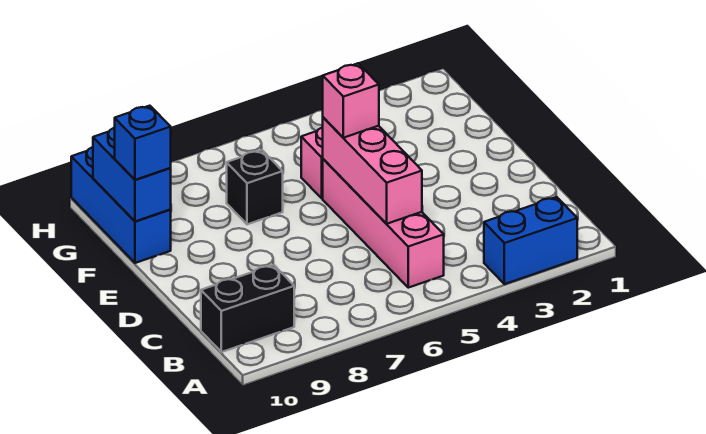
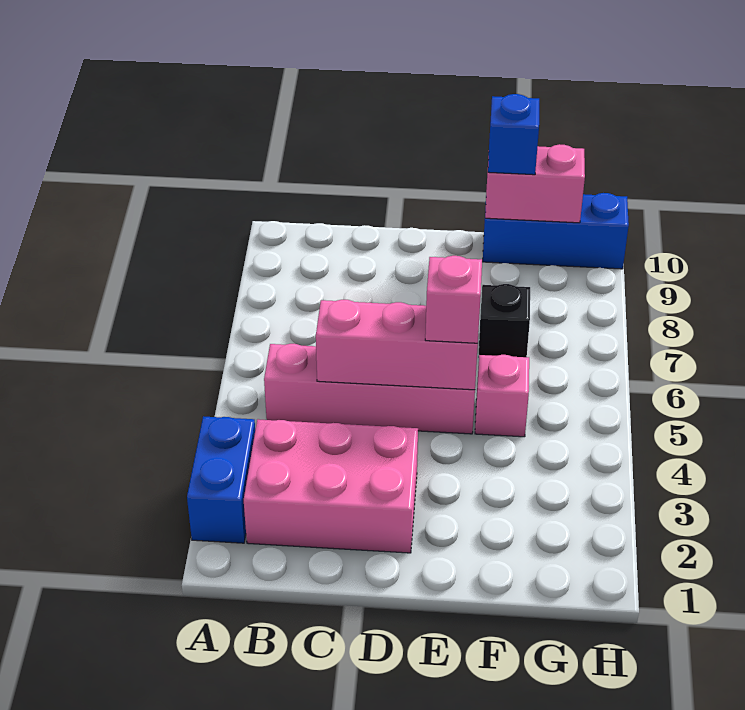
none -> pink 2x3 brick [244,419,418,553]
black 1x2 brick [201,265,294,352] -> none
blue 1x2 brick [93,127,171,221] -> pink 1x2 brick [485,144,585,223]

